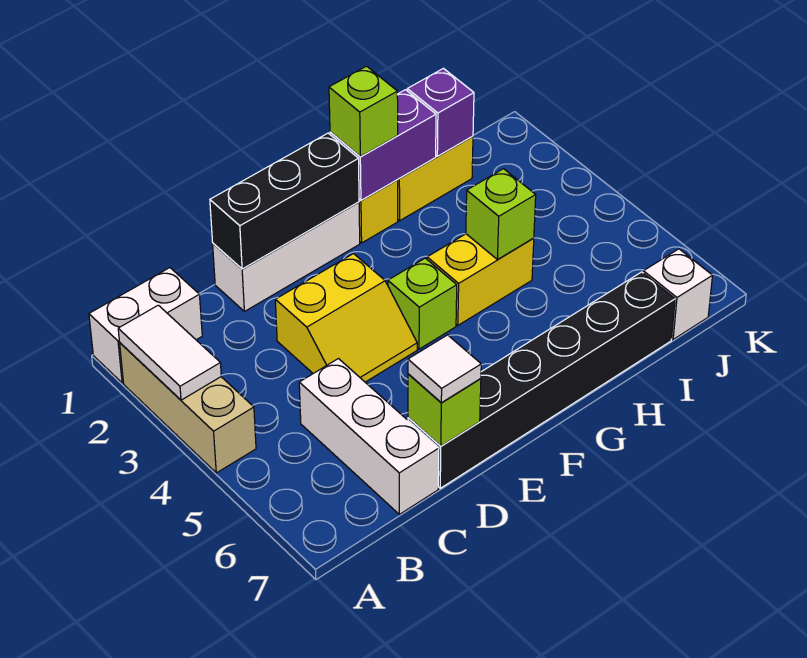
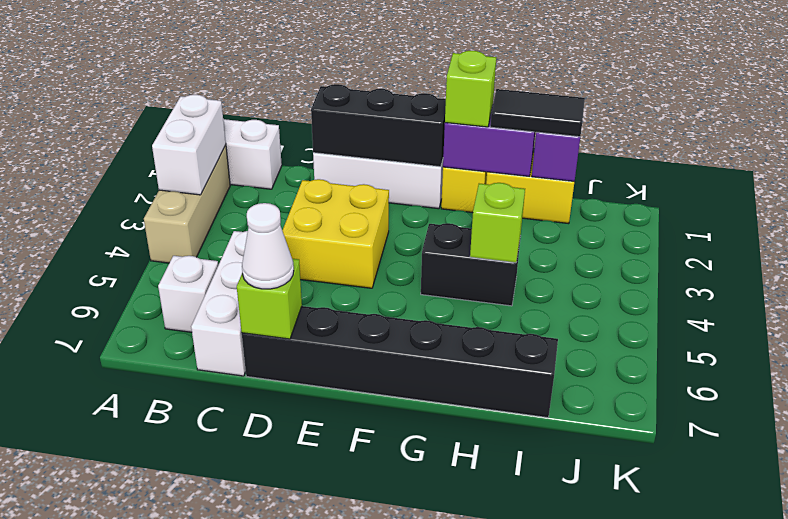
white 1x2 tile [118,305,221,400] -> white 1x2 brick [152,95,226,195]
yellow 2x2 slope [275,254,417,382] -> yellow 2x2 brick [282,179,389,288]
white 1x1 tile [408,335,481,403] -> white 1x1 cone [242,203,294,289]
lime 1x1 brick [388,258,457,349] -> none
yellow 1x2 brick [427,234,534,325] -> black 1x2 brick [421,223,520,306]
none -> black 1x2 tile [490,89,585,137]
white 1x1 brick [643,249,713,340] -> white 1x1 brick moved to [158,256,218,332]

